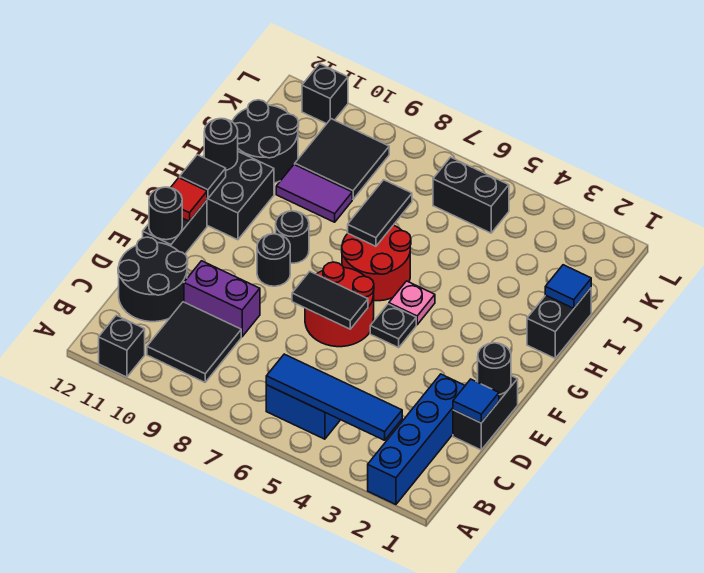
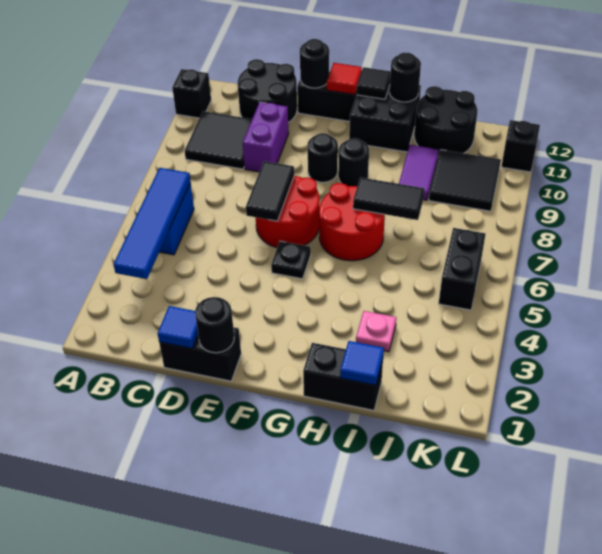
blue 1x4 brick [368,374,465,504] -> none
pink 1x1 plate [389,281,435,325] -> pink 1x1 plate moved to [356,311,396,352]

